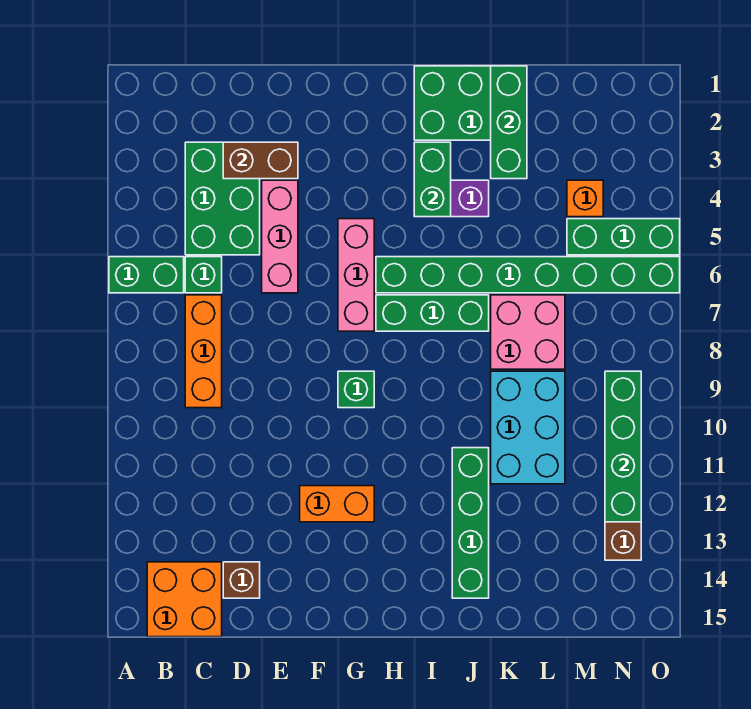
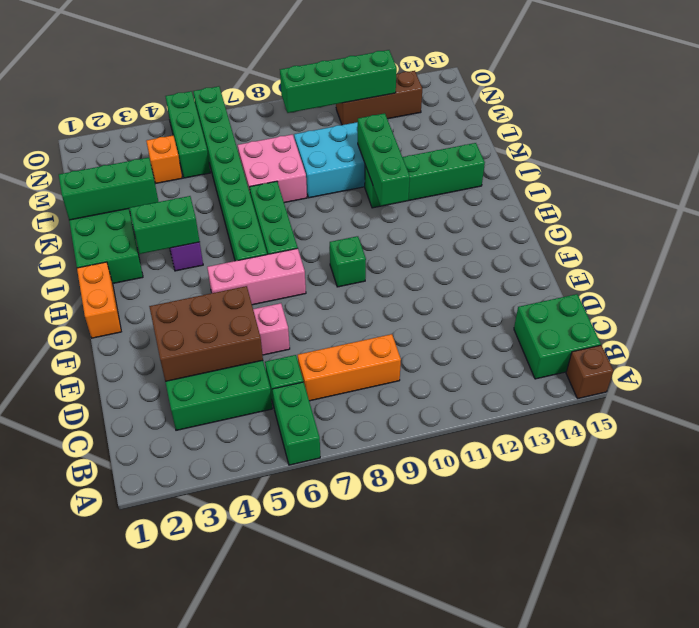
orange 2x2 brick [147,562,222,637] -> green 2x2 brick [514,294,601,379]
brown 1x2 brick [223,142,298,179] -> brown 2x3 brick [149,286,263,381]
brown 1x1 brick [223,562,260,598] -> brown 1x1 brick moved to [566,345,613,399]
orange 1x2 brick [300,486,374,522] -> orange 1x2 brick moved to [77,262,121,338]
none -> green 1x3 brick [358,113,410,206]

